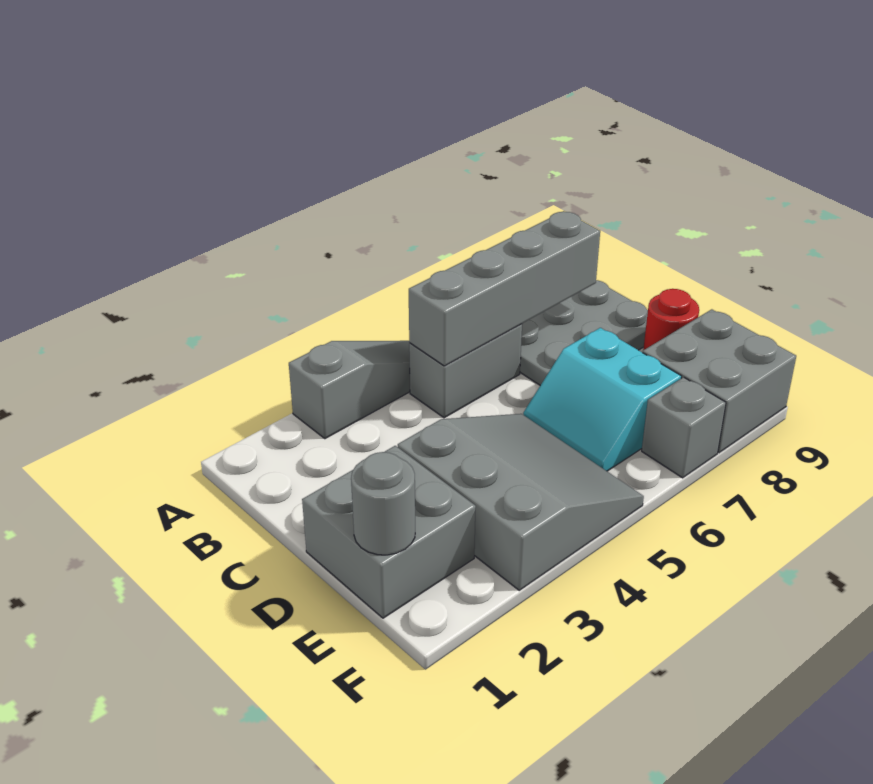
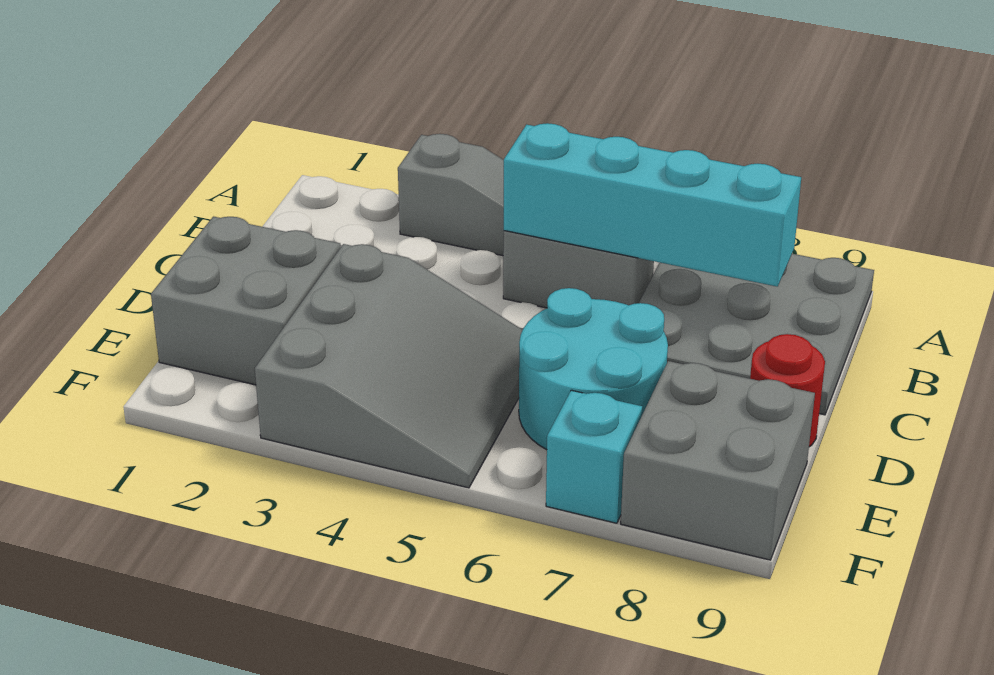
grey 1x4 brick [409,211,600,366] -> cyan 1x4 brick [504,123,801,287]
cyan 2x2 slope [523,328,681,471] -> cyan 2x2 round brick [519,288,668,450]
grey 1x1 round brick [351,452,415,555] -> none
grey 1x1 brick [642,377,726,478] -> cyan 1x1 brick [546,390,642,523]

